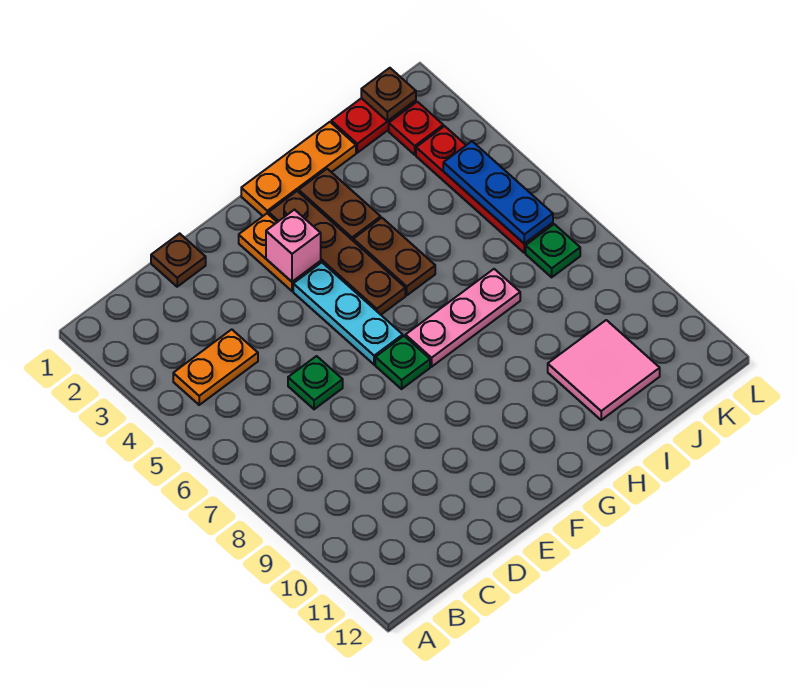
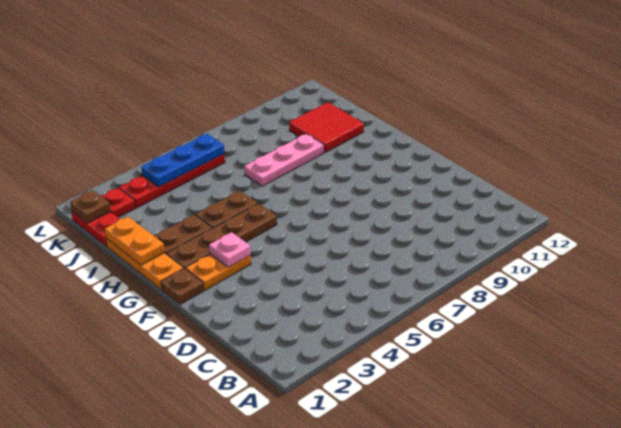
orange 1x2 plate [173,329,258,405] -> orange 1x2 plate moved to [105,217,165,265]
brown 1x1 plate [151,233,206,287] -> brown 1x1 plate moved to [161,268,203,304]
green 1x1 plate [288,356,343,409] -> none
pink 1x1 brick [266,210,321,282] -> pink 1x1 plate [209,232,251,267]
cyan 1x3 plate [293,262,403,365] -> none
green 1x1 plate [375,336,430,389] -> none
pink 1x3 plate [405,269,520,367] -> pink 1x3 plate turned to [244,134,324,186]
pink 2x2 tile [548,320,660,420] -> red 2x2 tile [289,102,364,153]
green 1x1 plate [526,224,580,277] -> none

